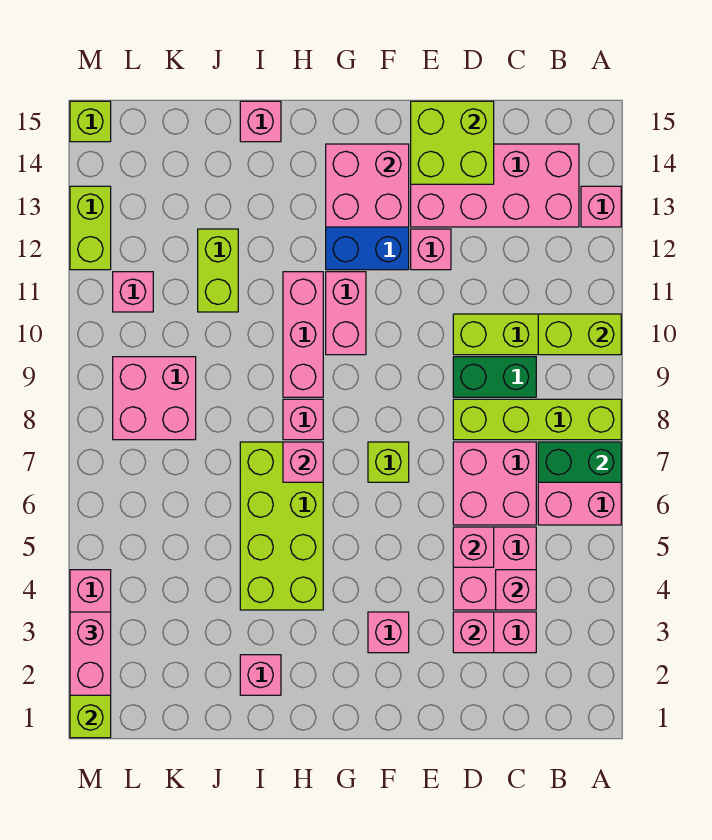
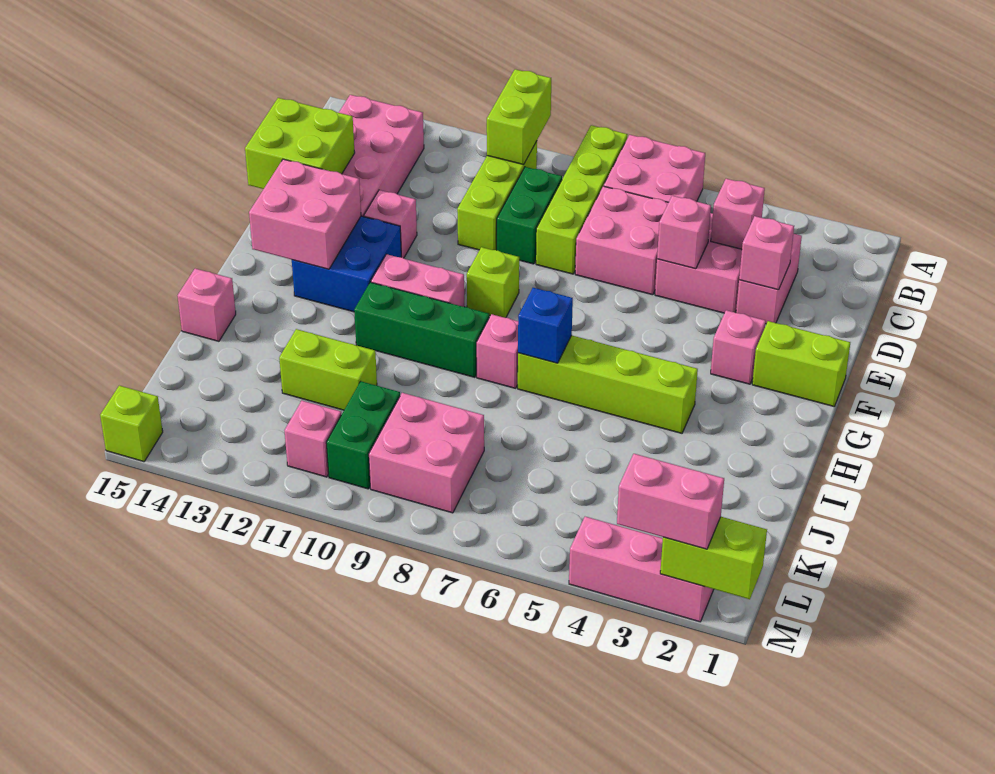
green 1x2 brick [538,442,621,482] -> green 1x2 brick moved to [326,381,400,489]
pink 1x1 brick [581,186,621,227] -> none
lime 1x1 brick [368,442,409,482] -> lime 1x1 brick moved to [467,247,519,318]
lime 2x4 brick [240,442,323,610] -> lime 1x4 brick [518,335,698,433]
pink 1x1 brick [283,442,323,482] -> blue 1x1 brick [518,288,573,363]
pink 1x3 brick [283,272,323,397] -> green 1x3 brick [354,282,489,377]
pink 1x1 brick [240,655,281,695] -> none
lime 1x2 brick [70,186,111,270] -> lime 1x2 brick moved to [752,321,850,406]

